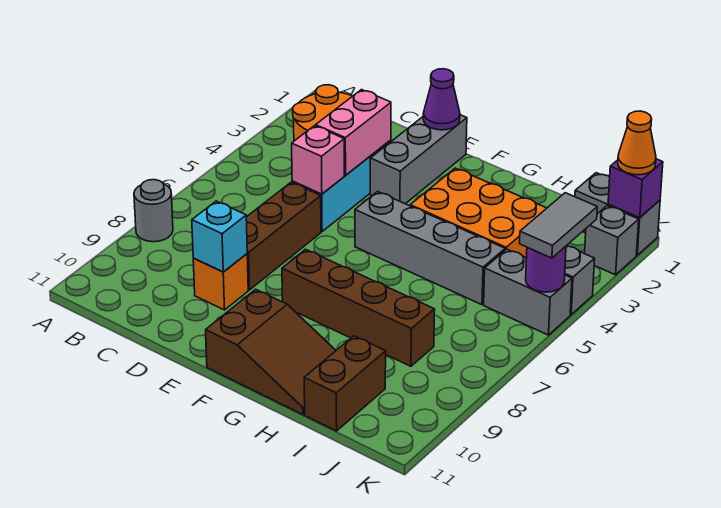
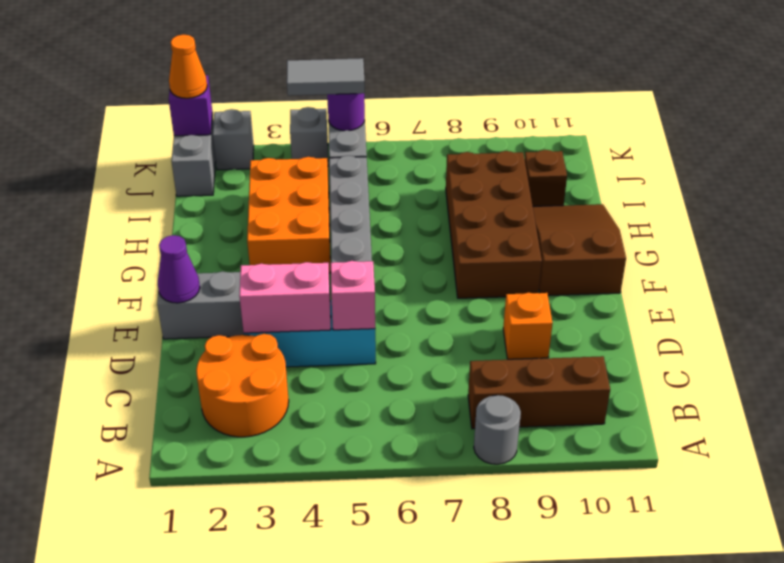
brown 1x3 brick [246,182,321,290] -> brown 1x3 brick moved to [468,356,610,429]
cyan 1x1 brick [192,201,247,272] -> none
brown 1x4 brick [282,249,435,366] -> brown 2x4 brick [446,151,542,298]
brown 1x2 brick [304,336,386,431] -> brown 1x1 brick [525,150,567,206]

